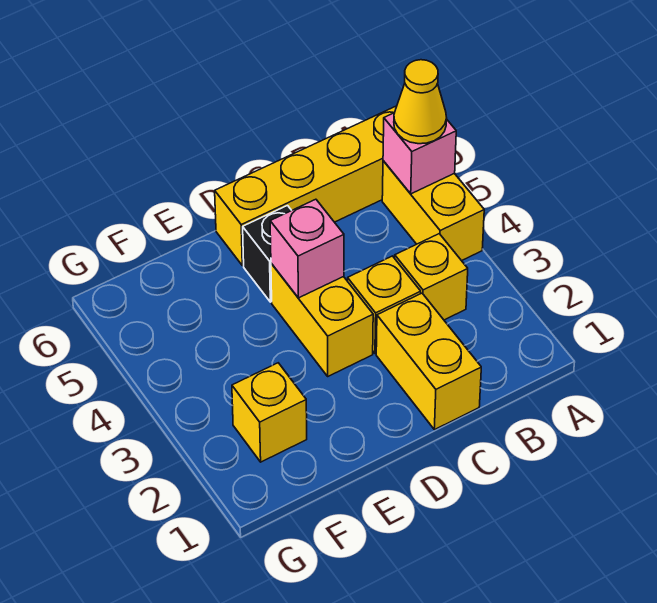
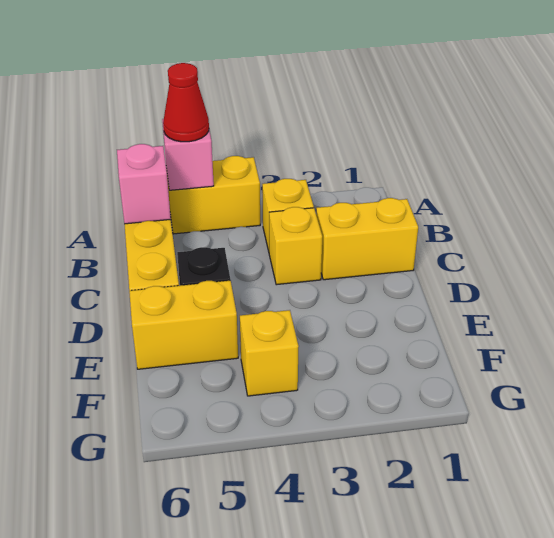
yellow 1x1 cone [394,60,447,144] -> red 1x1 cone [163,63,209,142]
yellow 1x2 brick [271,263,373,376] -> yellow 1x2 brick moved to [129,280,238,369]
pink 1x1 brick [270,199,344,298] -> pink 1x1 brick moved to [117,144,171,224]
yellow 1x1 brick [232,363,307,462] -> yellow 1x1 brick moved to [240,310,299,396]

